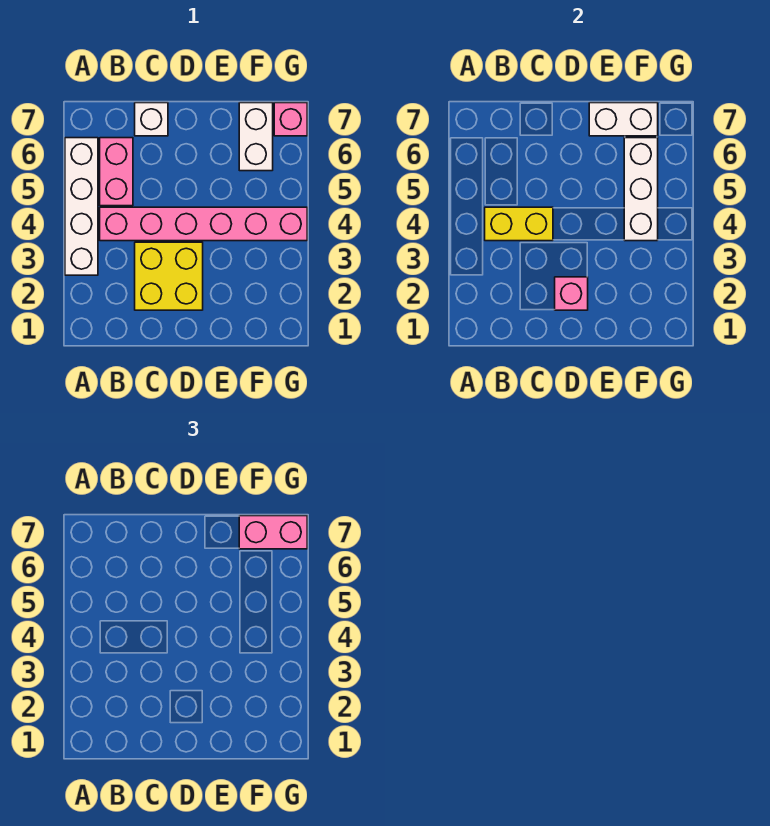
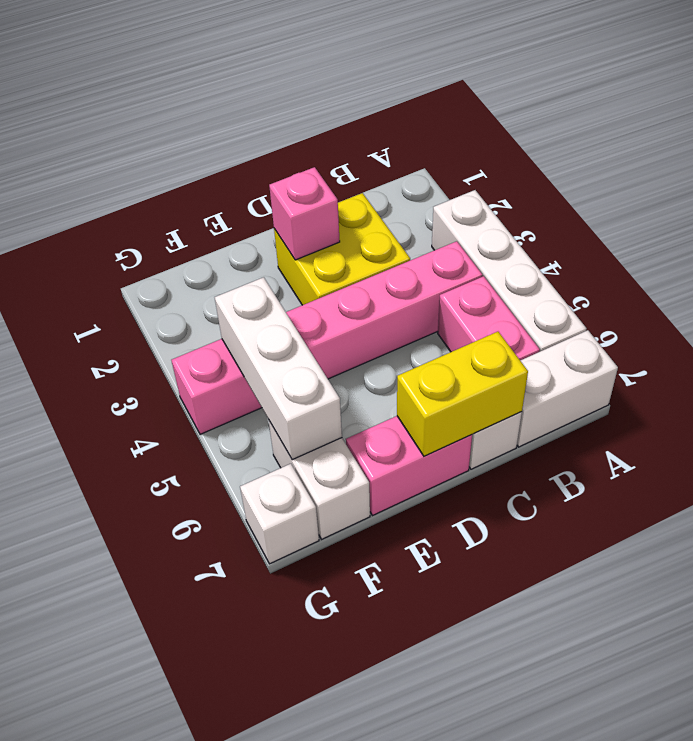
yellow 1x2 brick [485,207,553,241] -> yellow 1x2 brick moved to [397,332,528,456]
white 1x2 brick [589,103,658,136] -> white 1x2 brick moved to [517,330,618,447]
pink 1x2 brick [239,516,307,549] -> pink 1x2 brick moved to [346,416,472,516]
pink 1x1 brick [274,103,307,136] -> white 1x1 brick [240,464,319,564]

